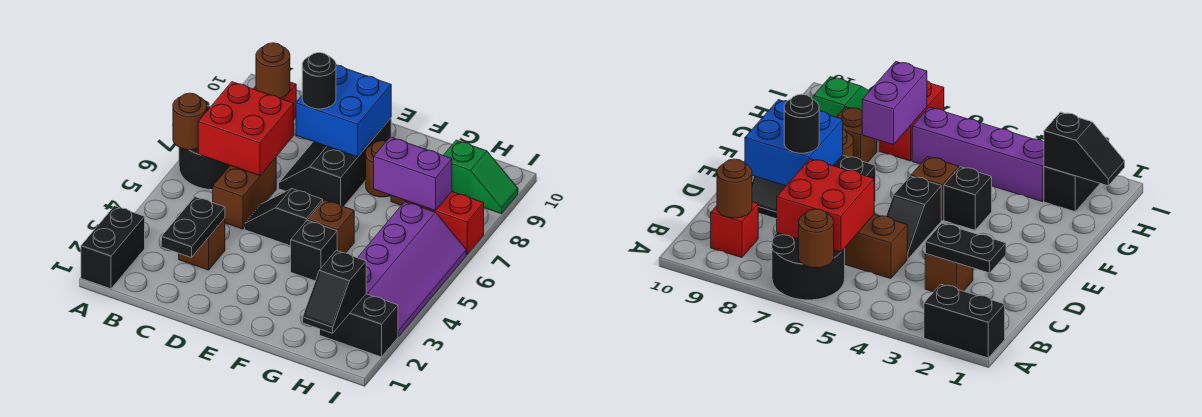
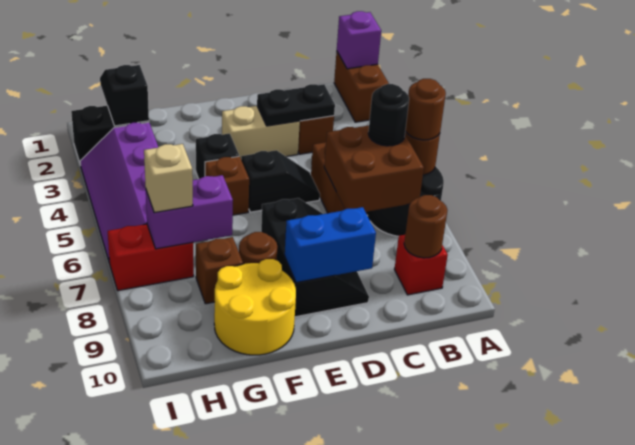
black 1x2 brick [81,206,145,289] -> brown 1x2 brick [334,52,389,122]
none -> purple 1x1 brick [337,11,381,69]
none -> brown 1x1 round brick [405,79,446,140]
red 2x2 brick [198,82,294,176] -> brown 2x2 brick [324,126,424,212]
black 1x2 plate [161,197,225,258] -> black 1x2 plate turned to [257,84,335,126]
none -> tan 1x2 brick [222,106,300,158]
blue 2x2 brick [296,65,391,157] -> blue 1x2 brick [285,207,376,283]
black 1x1 round brick [302,53,336,109] -> black 1x1 round brick moved to [368,84,409,146]
none -> yellow 2x2 round brick [214,259,296,355]
none -> tan 1x1 brick [144,144,193,213]
green 1x2 slope [443,140,518,214] -> none

